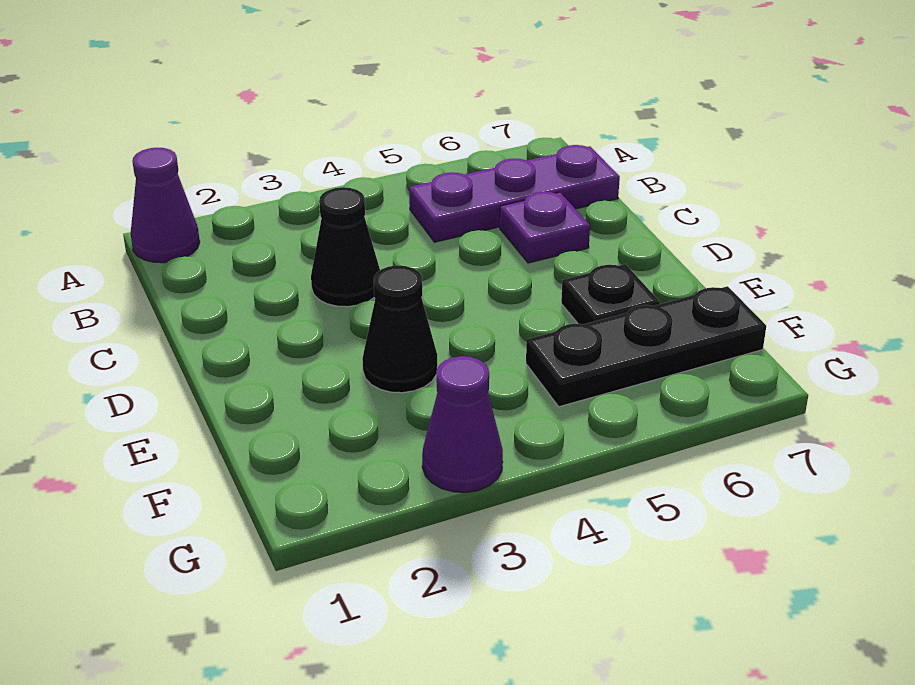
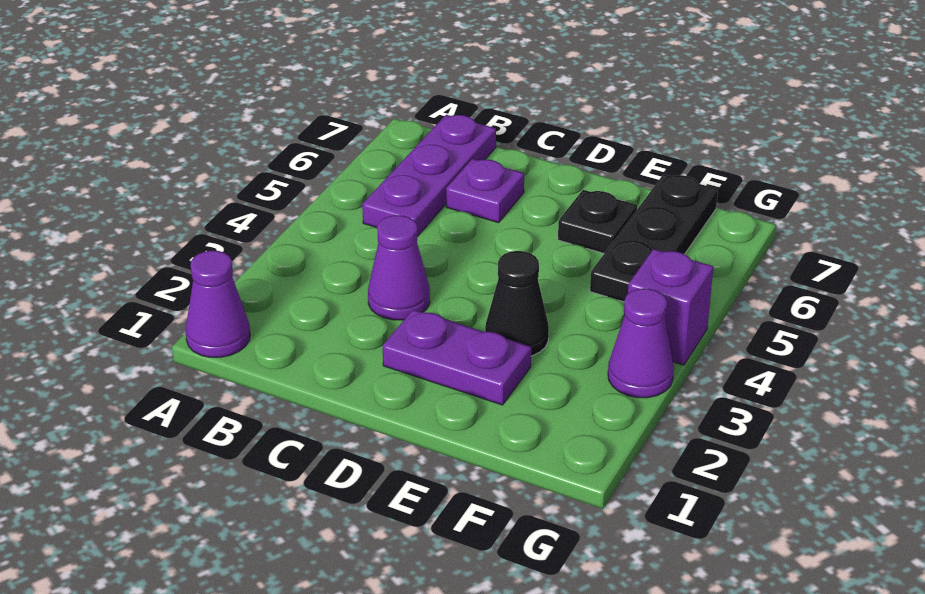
black 1x1 cone [311,187,380,307] -> purple 1x1 cone [368,215,430,320]
none -> purple 1x2 plate [383,310,531,405]
none -> purple 1x1 brick [628,249,713,365]

